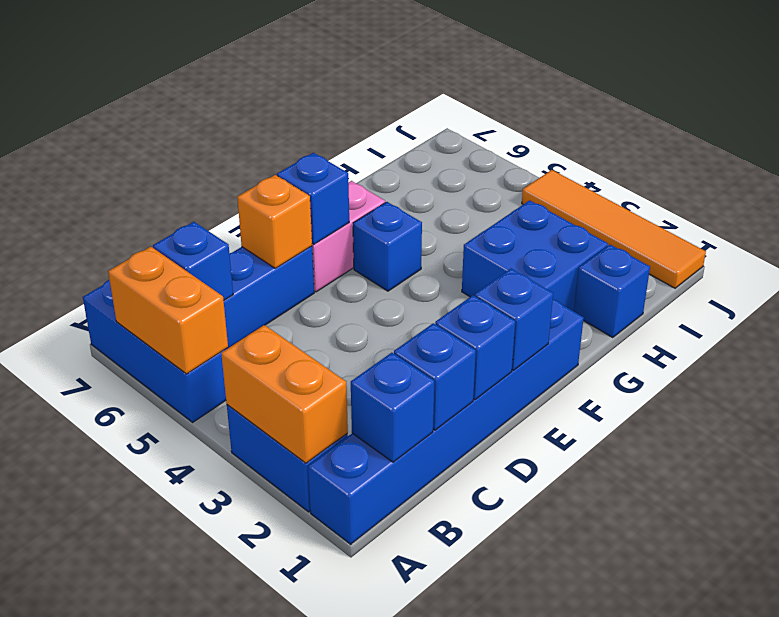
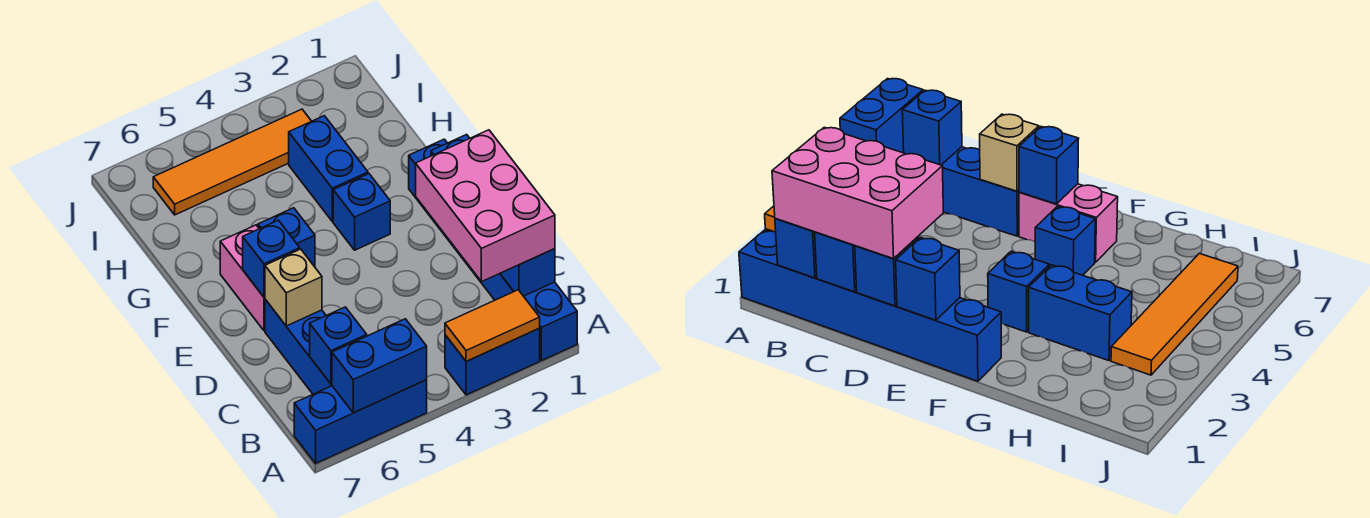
orange 1x2 brick [221,325,348,463] -> orange 1x2 tile [445,290,540,361]
orange 1x2 brick [108,247,228,374] -> blue 1x2 brick [332,319,427,413]
none -> pink 2x3 brick [416,130,555,282]
orange 1x1 brick [237,175,312,268] -> tan 1x1 brick [265,249,322,326]
blue 2x2 brick [462,200,608,311] -> blue 1x2 brick [289,116,368,221]
blue 1x1 brick [574,245,650,338] -> blue 1x1 brick moved to [333,174,390,250]
orange 1x4 tile [522,170,706,288] -> orange 1x4 tile moved to [153,109,311,215]

